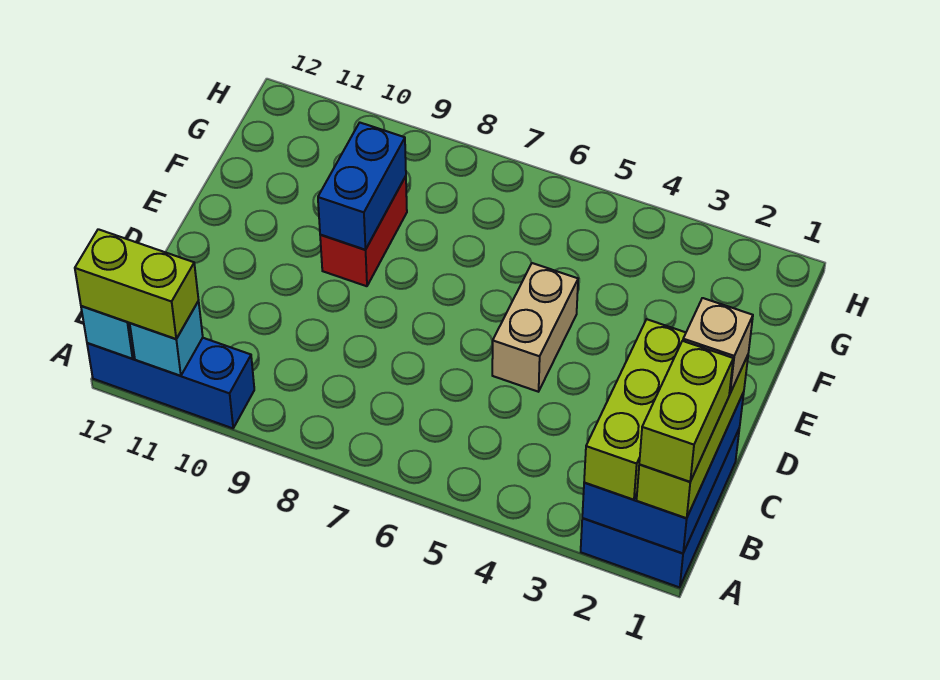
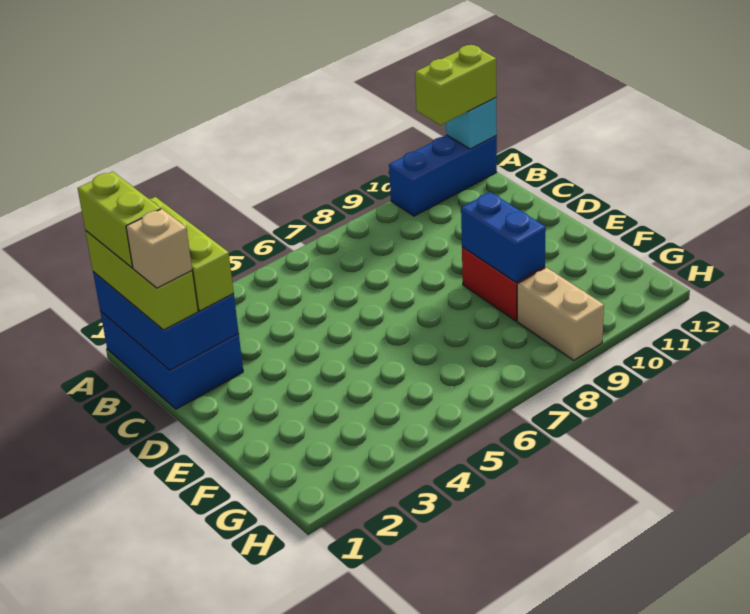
cyan 1x1 brick [130,301,203,376] -> none
tan 1x2 brick [492,263,578,392] -> tan 1x2 brick moved to [517,267,604,360]

